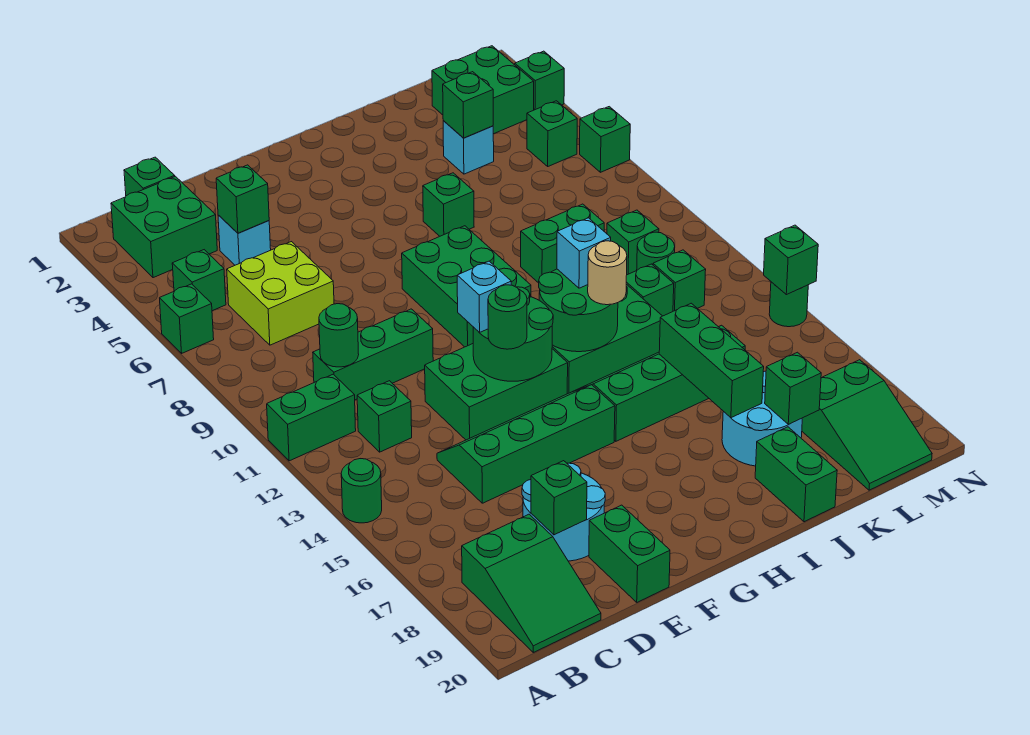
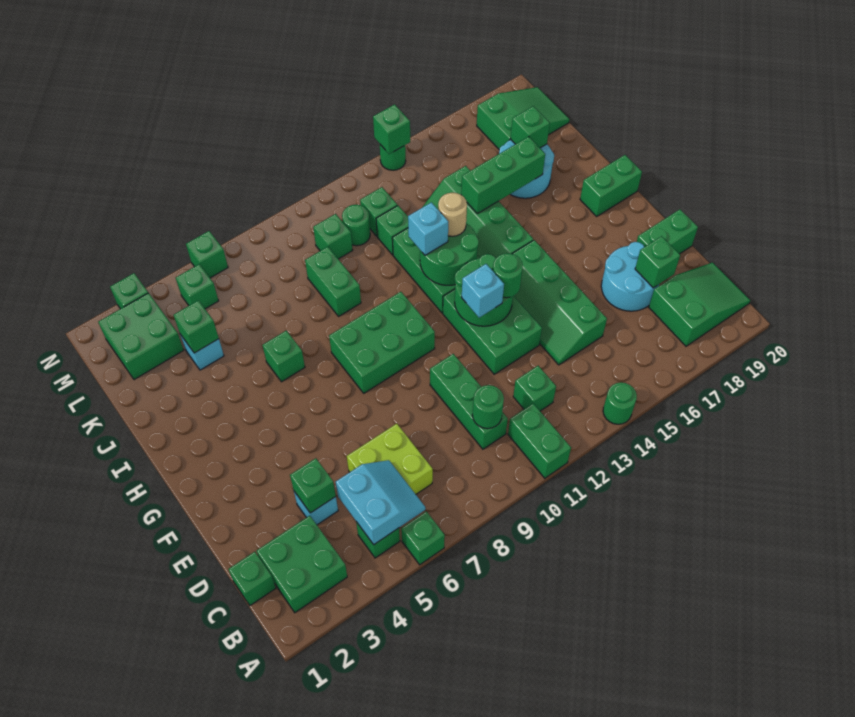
none -> cyan 2x2 slope [336,460,425,544]
green 1x2 brick [755,427,837,522] -> green 1x2 brick moved to [580,155,642,216]

